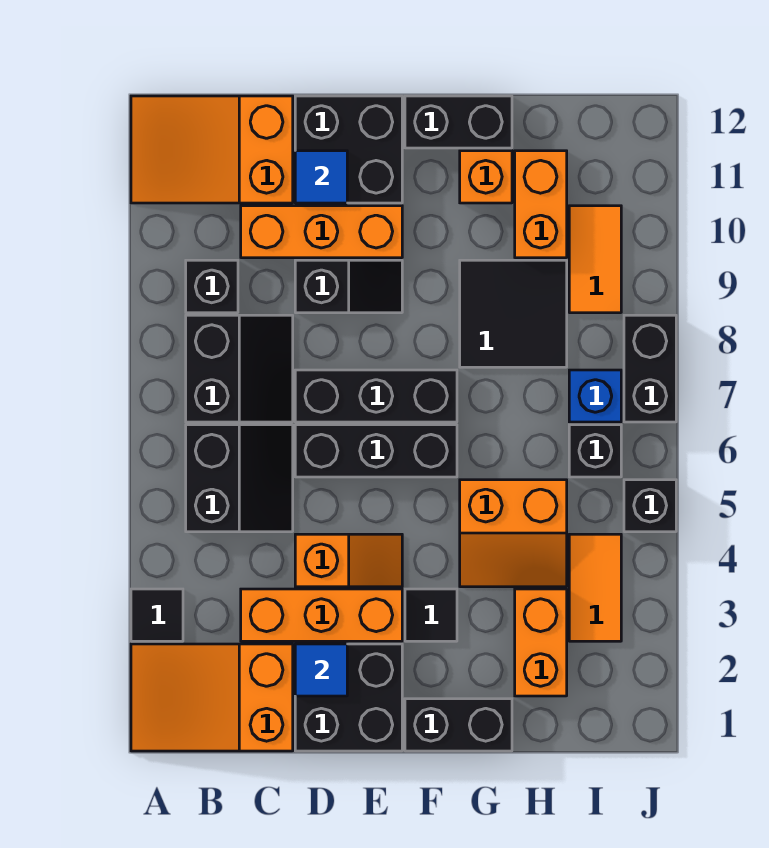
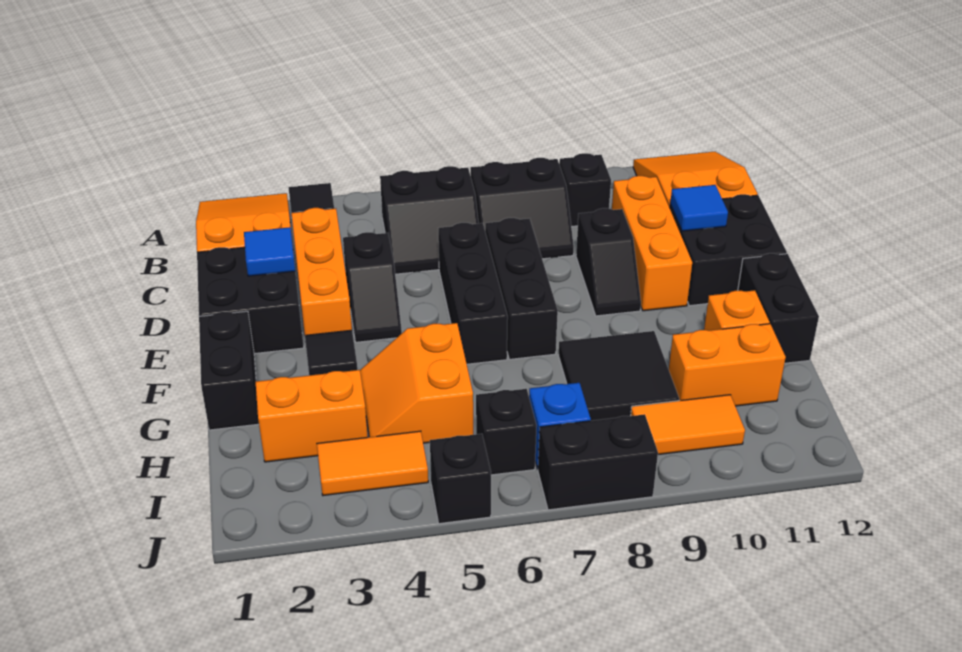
orange 1x2 slope [295,534,402,587] -> black 1x2 slope [343,232,402,342]

